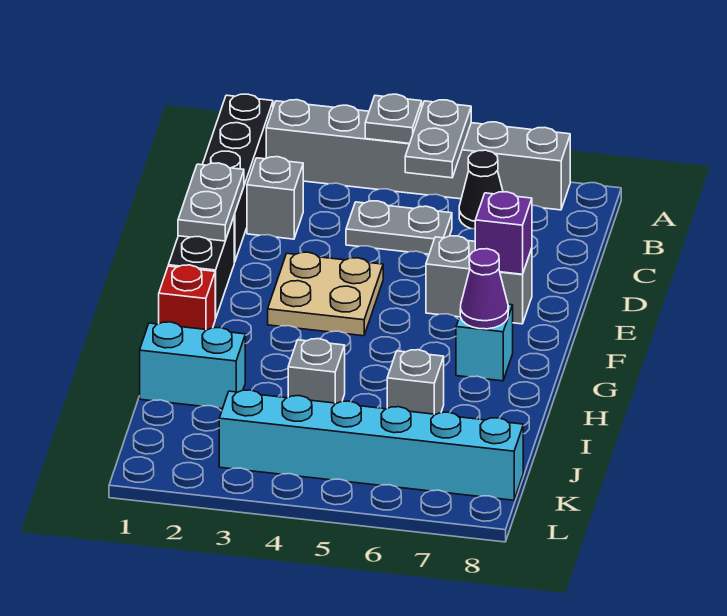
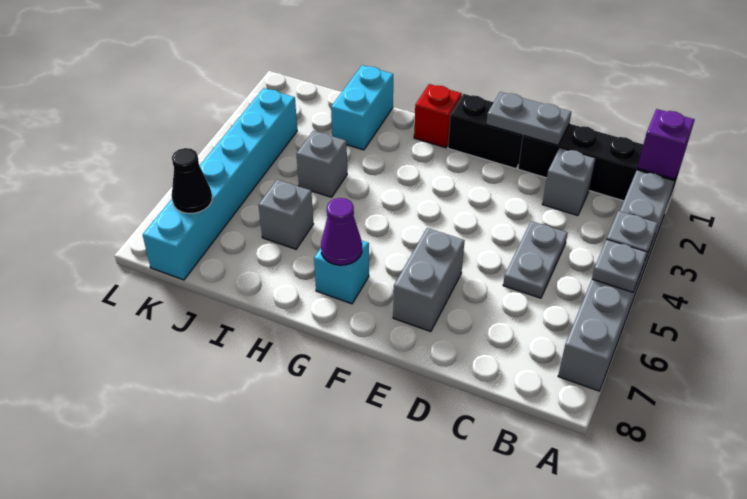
grey 1x2 plate [405,100,471,178] -> grey 1x1 plate [592,239,647,292]
black 1x1 cone [459,150,503,229] -> black 1x1 cone moved to [172,148,212,213]
tan 2x2 plate [268,252,383,336] -> none
purple 1x1 brick [475,192,532,274] -> purple 1x1 brick moved to [638,109,695,179]

